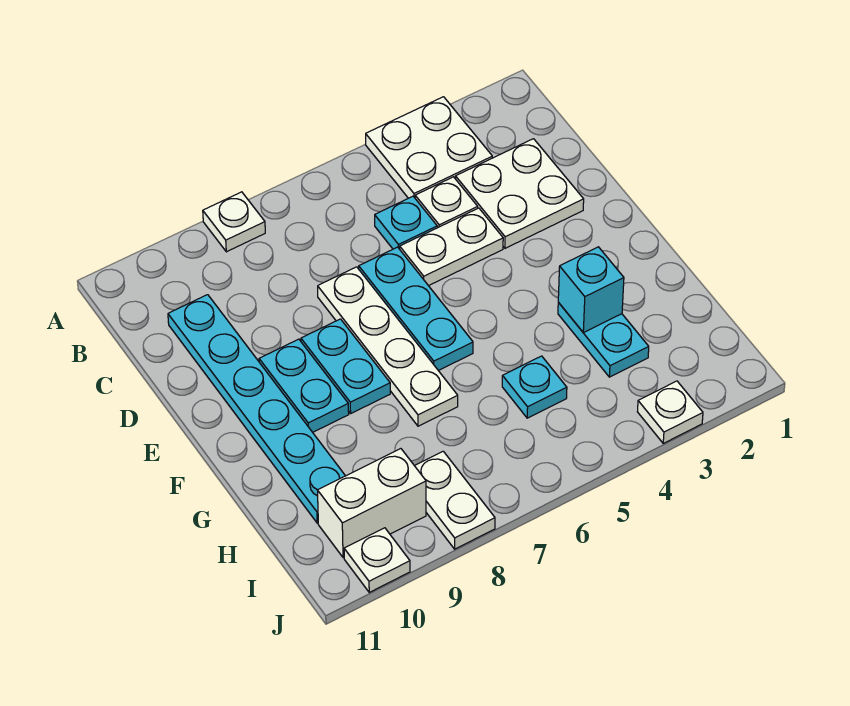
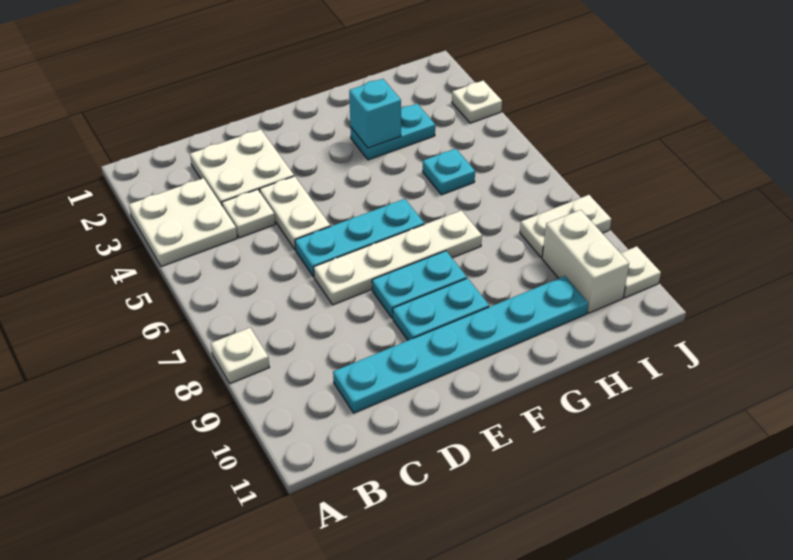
cyan 1x1 plate [375,196,437,249] -> none

